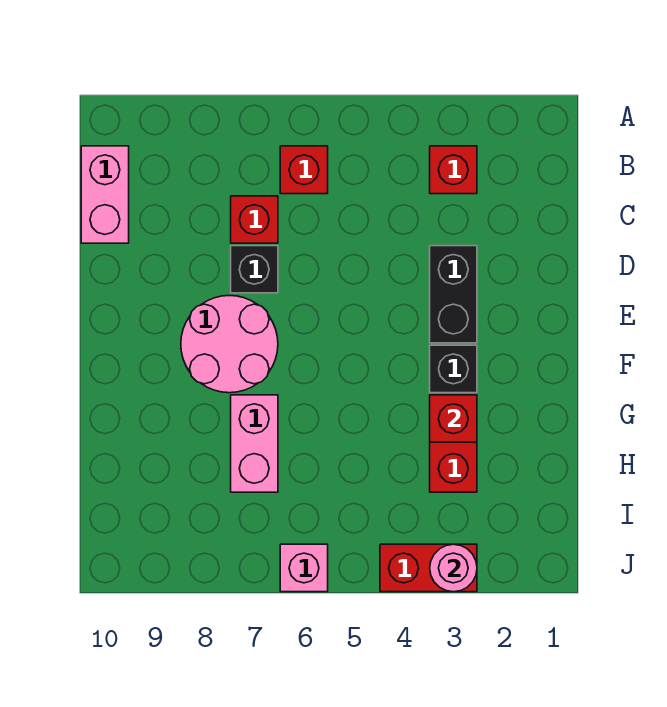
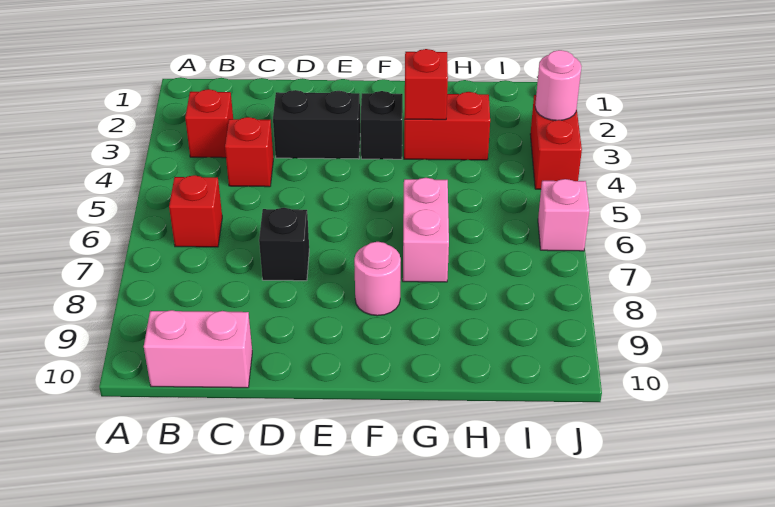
red 1x1 brick [231,196,278,243] -> red 1x1 brick moved to [225,117,273,187]
pink 2x2 round brick [181,296,278,393] -> pink 1x1 round brick [354,242,401,316]
pink 1x2 brick [231,395,278,492] -> pink 1x2 brick turned to [403,178,449,282]

